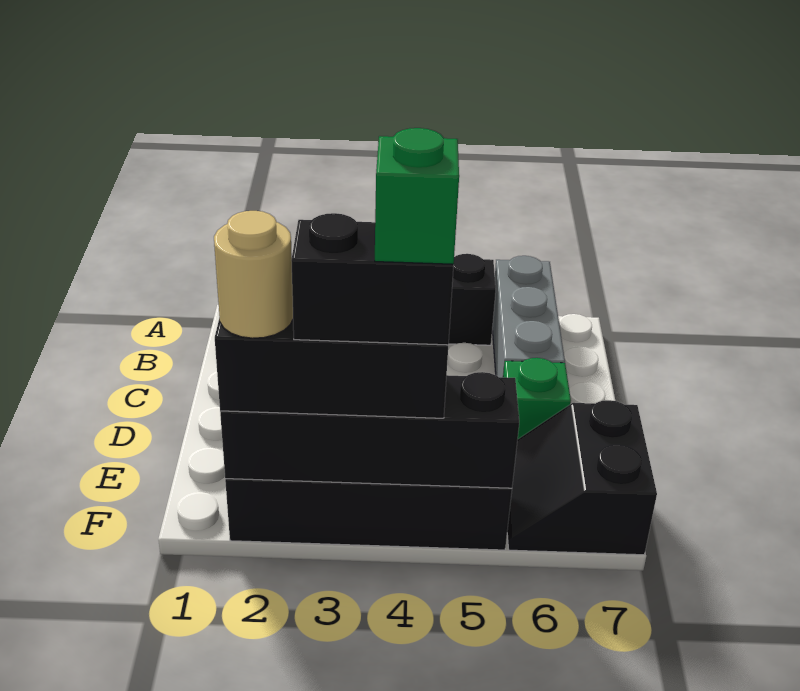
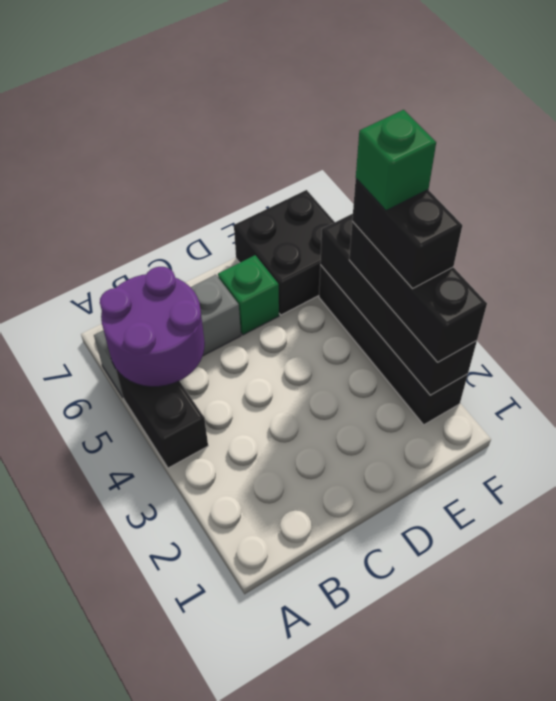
none -> purple 2x2 round brick [100,267,205,387]
black 2x2 slope [507,400,657,555] -> black 2x2 brick [234,190,335,315]
tan 1x1 round brick [214,211,293,338] -> none

